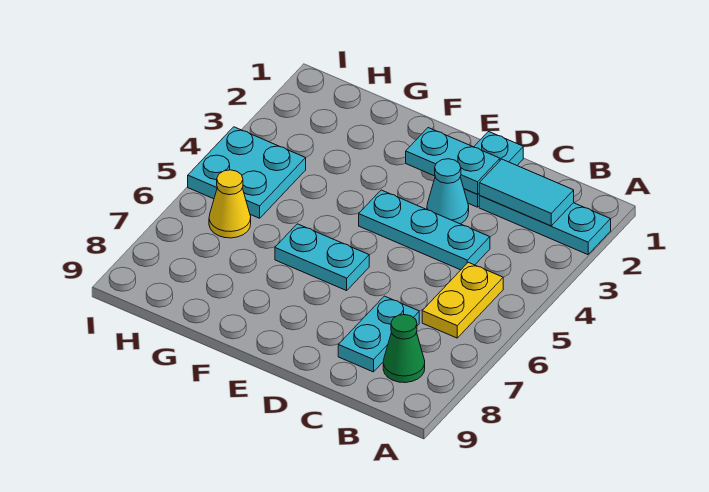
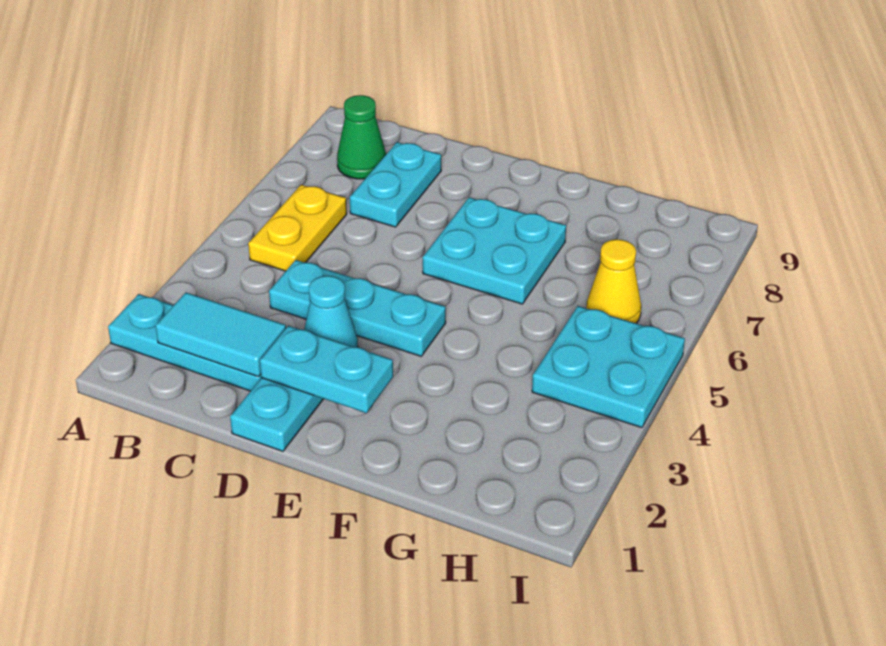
cyan 1x2 plate [275,224,369,291] -> cyan 2x2 plate [423,197,566,304]

